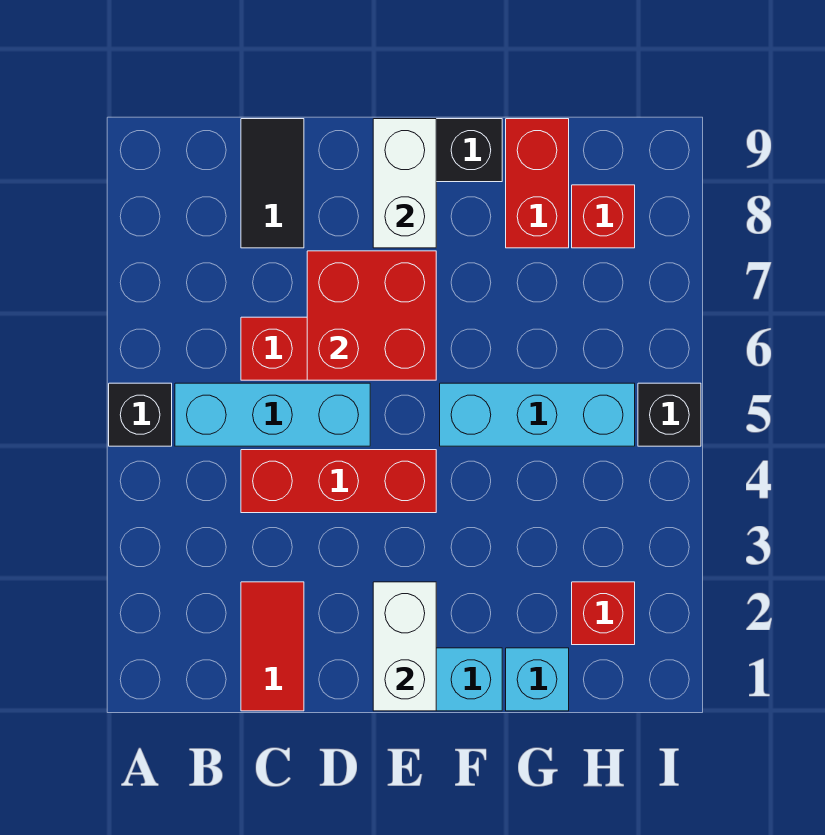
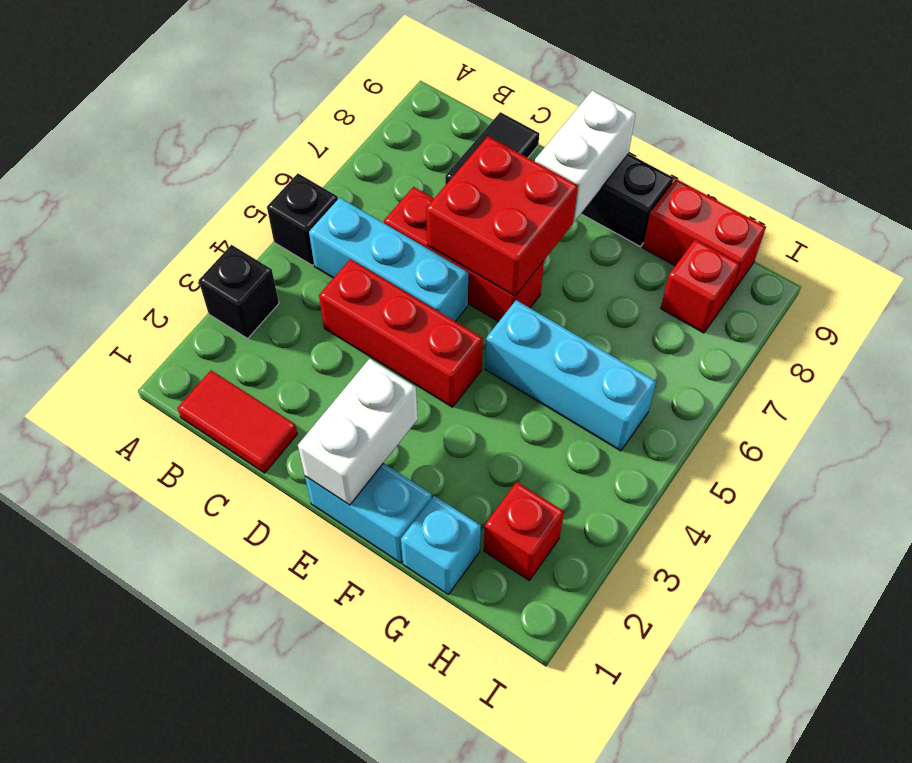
red 1x2 tile [241,582,304,711] -> red 1x2 tile turned to [177,370,297,473]
red 1x2 brick [506,119,569,248] -> red 1x2 brick turned to [643,179,766,295]
black 1x1 brick [638,383,701,446] -> black 1x1 brick moved to [199,245,279,338]

